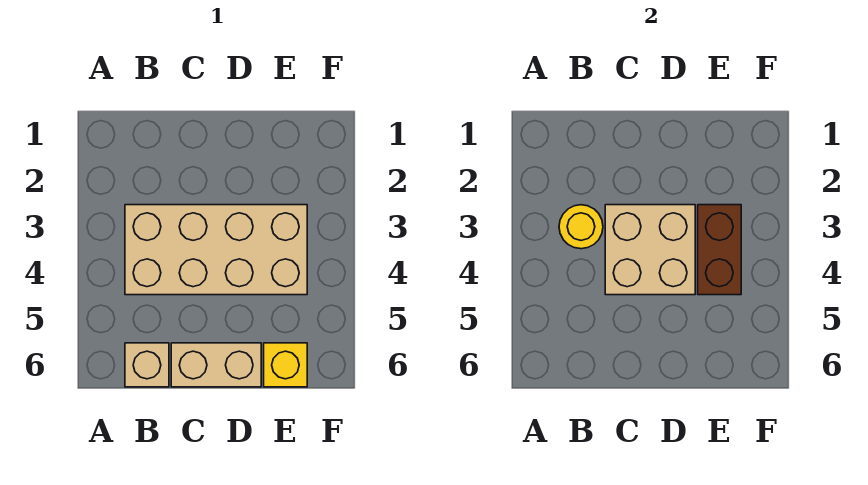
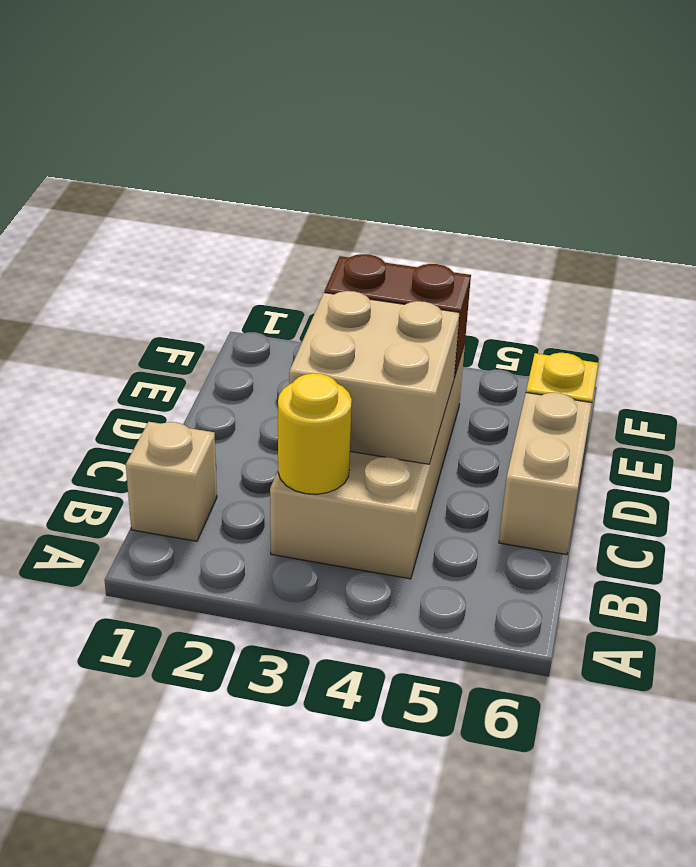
tan 1x1 brick [125,343,169,387] -> tan 1x1 brick moved to [126,422,217,541]

